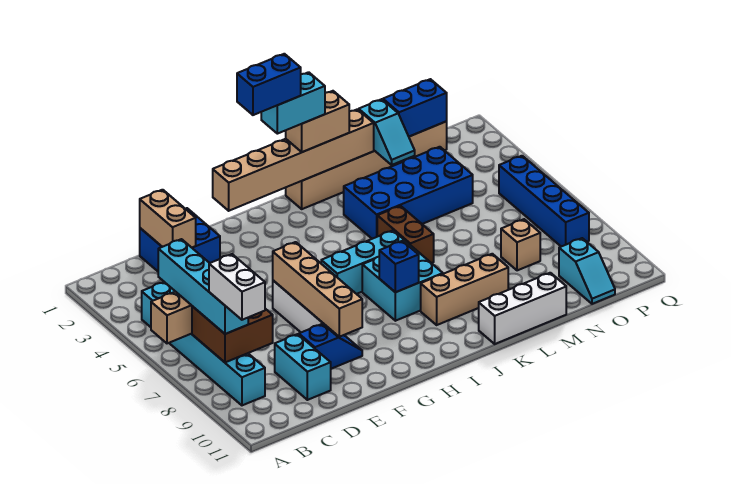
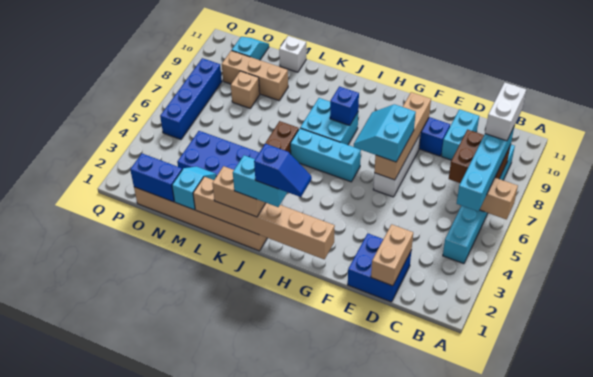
none -> cyan 2x2 slope [354,104,416,162]
blue 1x2 brick [237,54,301,115] -> blue 1x2 slope [254,144,312,197]
tan 1x3 brick [421,254,508,325] -> tan 1x3 brick moved to [222,51,288,101]
white 1x3 brick [479,273,566,344] -> white 1x1 brick [279,36,306,72]

